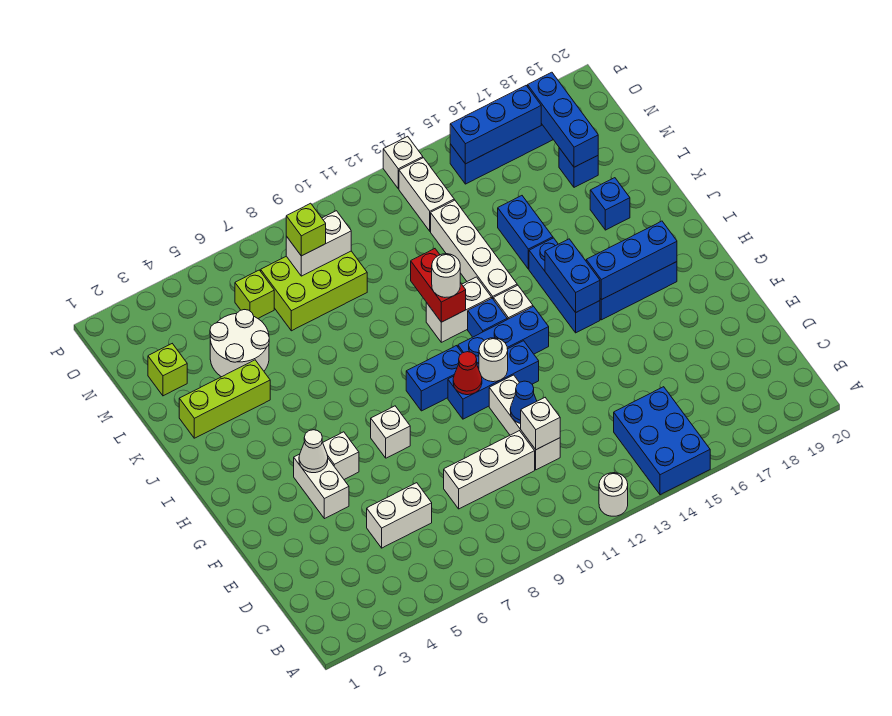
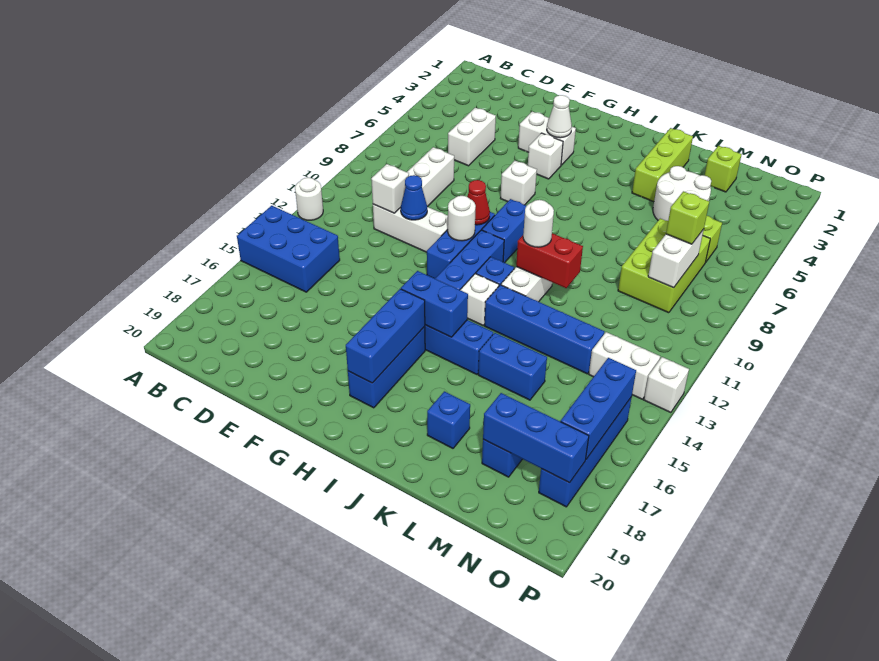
white 1x4 brick [431,200,517,298] -> blue 1x4 brick [484,285,604,374]

